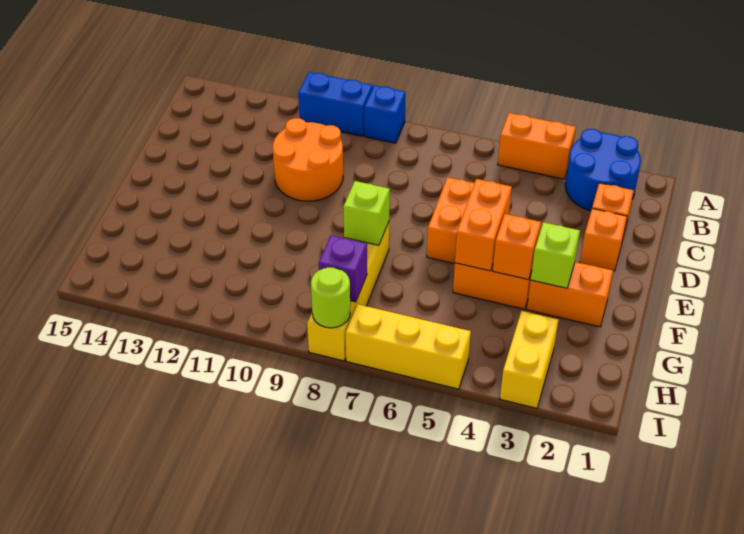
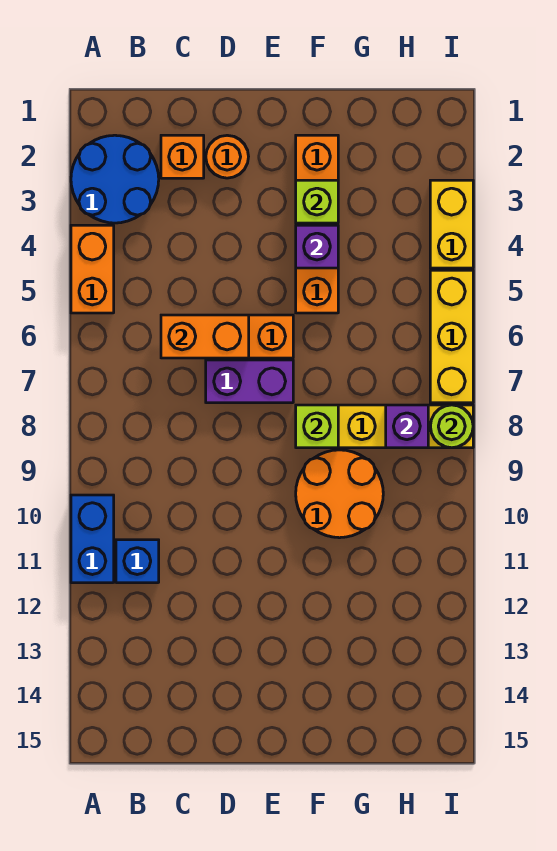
blue 1x1 brick [364,85,406,143] -> blue 1x1 brick moved to [116,540,159,583]
orange 2x2 round brick [273,118,343,201] -> orange 2x2 round brick moved to [296,450,383,538]
orange 1x1 brick [580,209,627,271] -> orange 1x1 round brick [206,135,249,178]
none -> purple 1x2 brick [206,360,293,403]
orange 1x2 brick [455,179,512,271] -> orange 1x2 brick moved to [161,315,249,358]
orange 1x1 brick [493,214,541,280] -> purple 1x1 brick [296,225,338,268]
yellow 1x2 brick [500,311,558,408] -> yellow 1x2 brick turned to [430,180,473,268]

